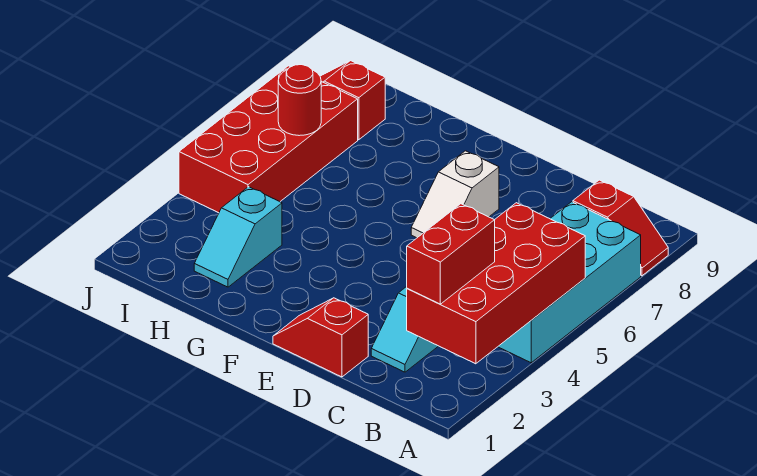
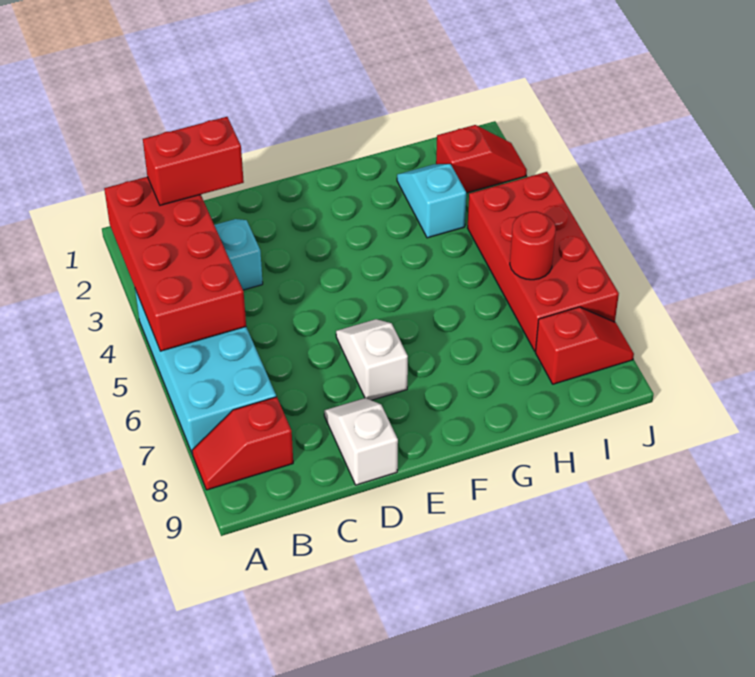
red 1x2 brick [407,204,495,304] -> red 1x2 brick turned to [143,117,244,205]
red 1x2 slope [273,298,368,377] -> red 1x2 slope moved to [436,125,527,193]
none -> white 1x2 slope [324,398,398,485]

